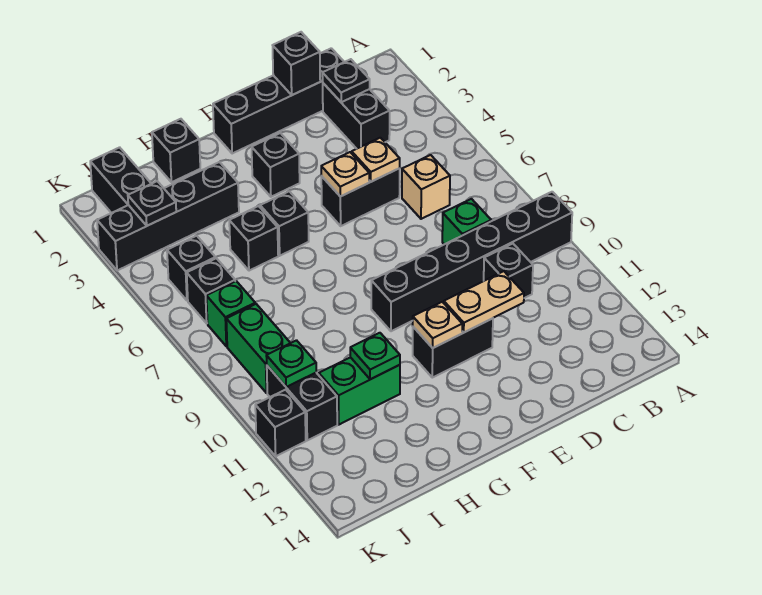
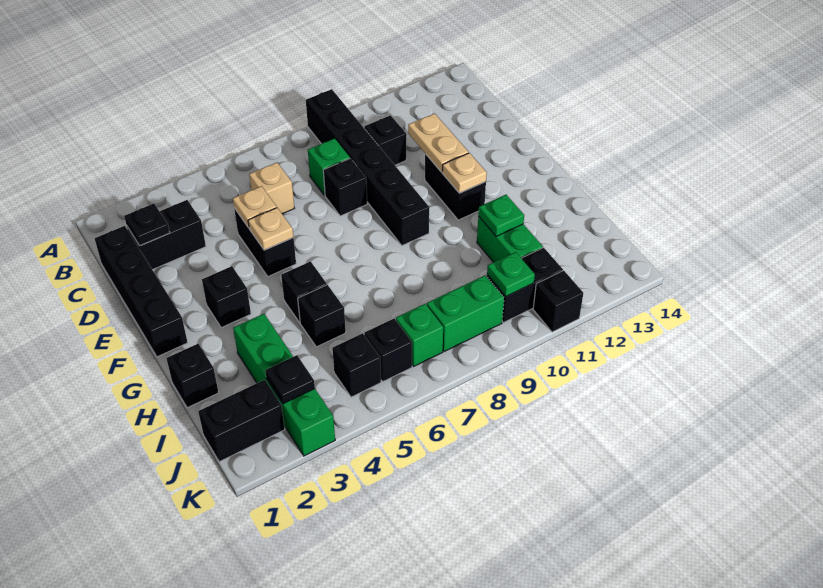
black 1x1 brick [273,32,320,95] -> black 1x1 brick moved to [323,158,367,216]
black 1x4 brick [97,162,239,271] -> green 1x4 brick [233,314,335,456]

